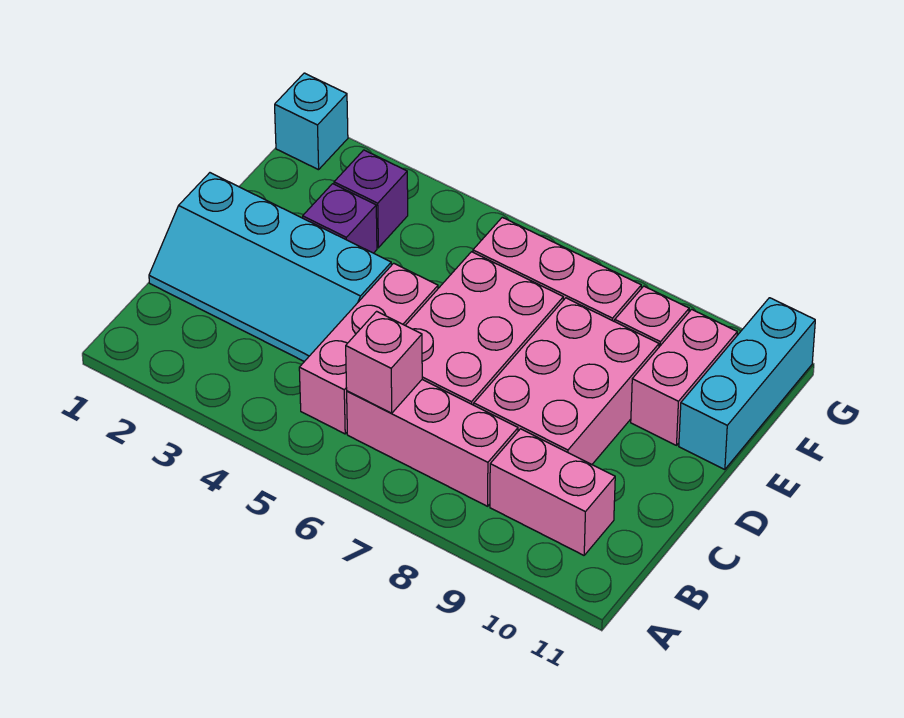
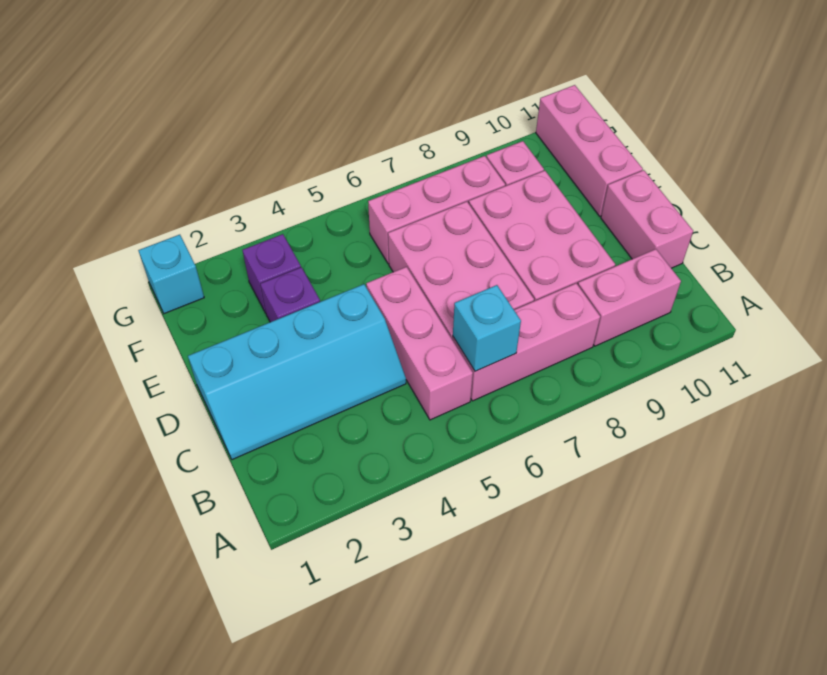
pink 1x1 brick [346,311,422,413] -> cyan 1x1 brick [453,285,521,371]
pink 1x2 brick [631,309,737,445] -> pink 1x2 brick moved to [601,170,693,268]
cyan 1x3 brick [679,298,815,470] -> pink 1x3 brick [536,85,643,216]

